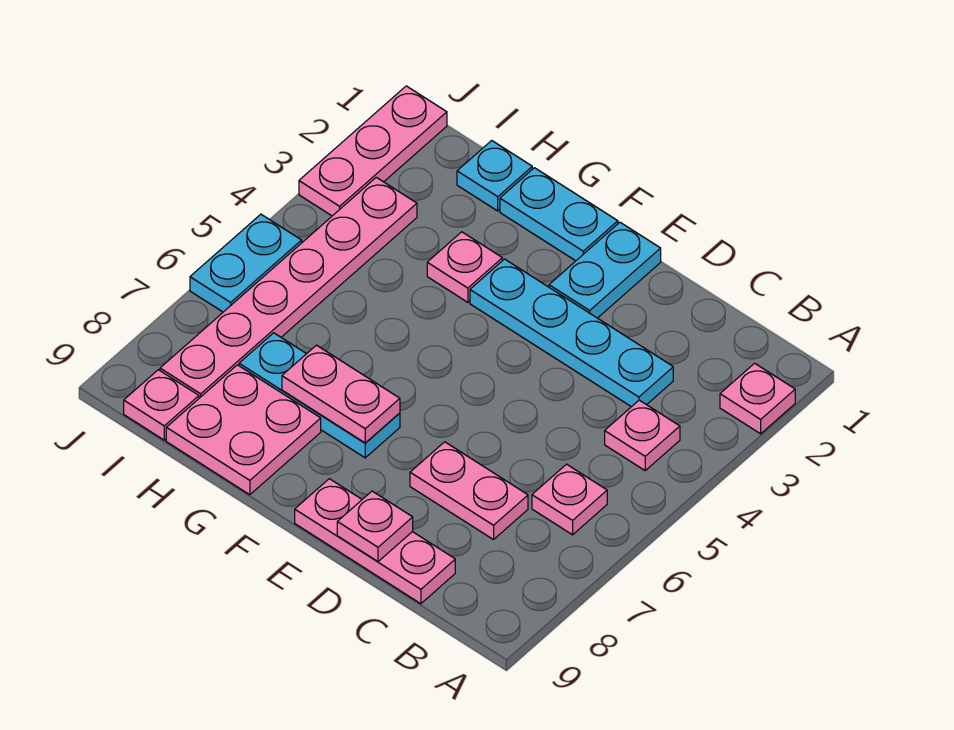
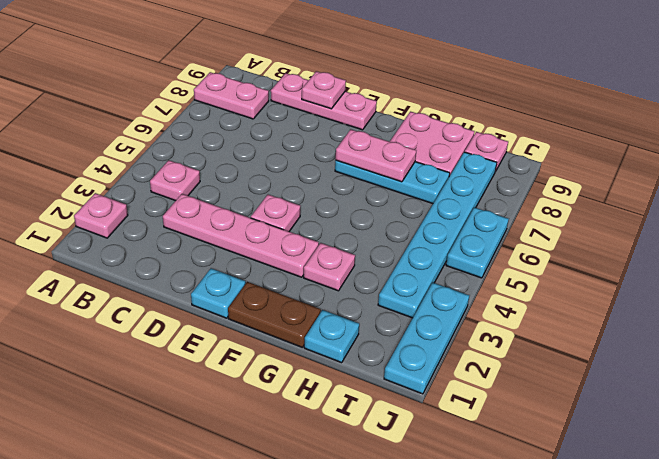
pink 1x1 plate [532,464,607,535] -> pink 1x1 plate moved to [251,195,300,231]
cyan 1x4 plate [470,259,673,407] -> pink 1x4 plate [163,194,319,277]
pink 1x2 plate [410,442,528,540] -> pink 1x2 plate moved to [194,72,269,119]
cyan 1x2 plate [549,222,661,318] -> cyan 1x1 plate [191,268,246,318]
cyan 1x2 plate [500,168,618,261] -> brown 1x2 plate [228,282,321,348]
pink 1x6 plate [160,177,417,398] -> cyan 1x6 plate [378,152,497,318]
pink 1x3 plate [299,86,447,216] -> cyan 1x3 plate [384,283,469,394]

